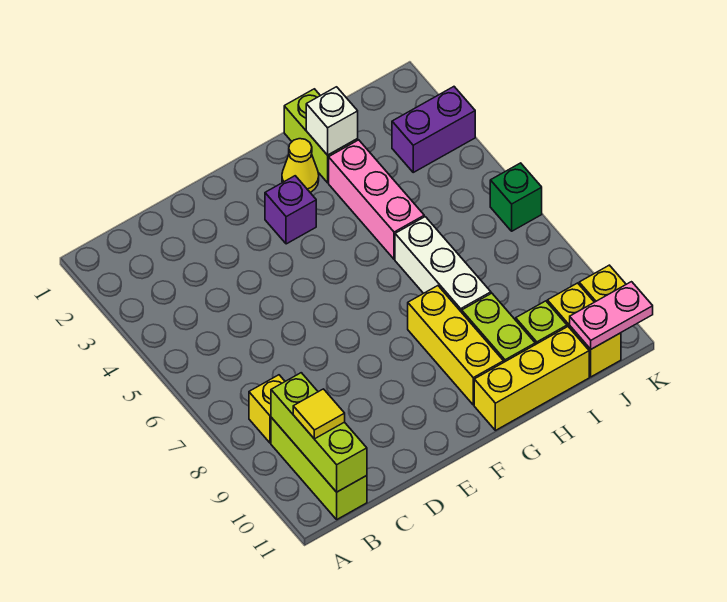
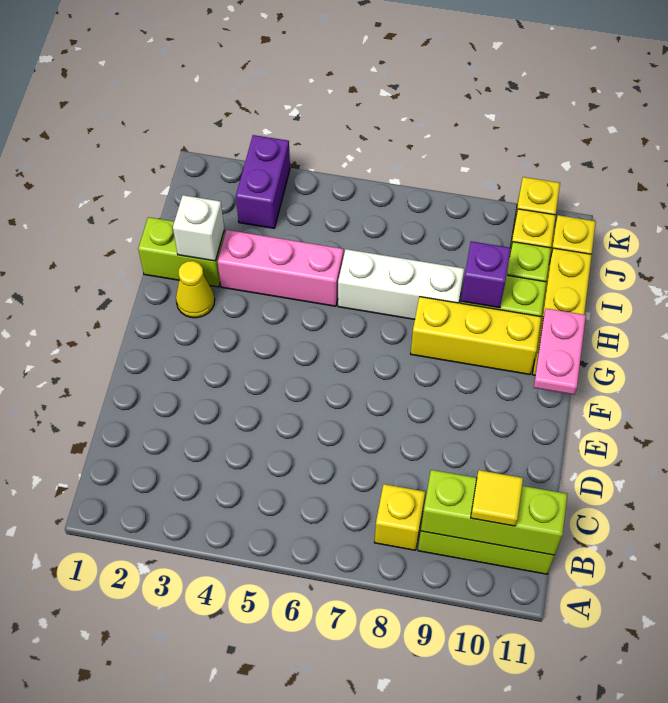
purple 1x1 brick [265,176,316,244] -> purple 1x1 brick moved to [461,241,511,308]
pink 1x2 plate [570,282,653,349] -> pink 1x2 plate moved to [534,308,586,395]
green 1x1 brick [490,163,542,231] -> none

